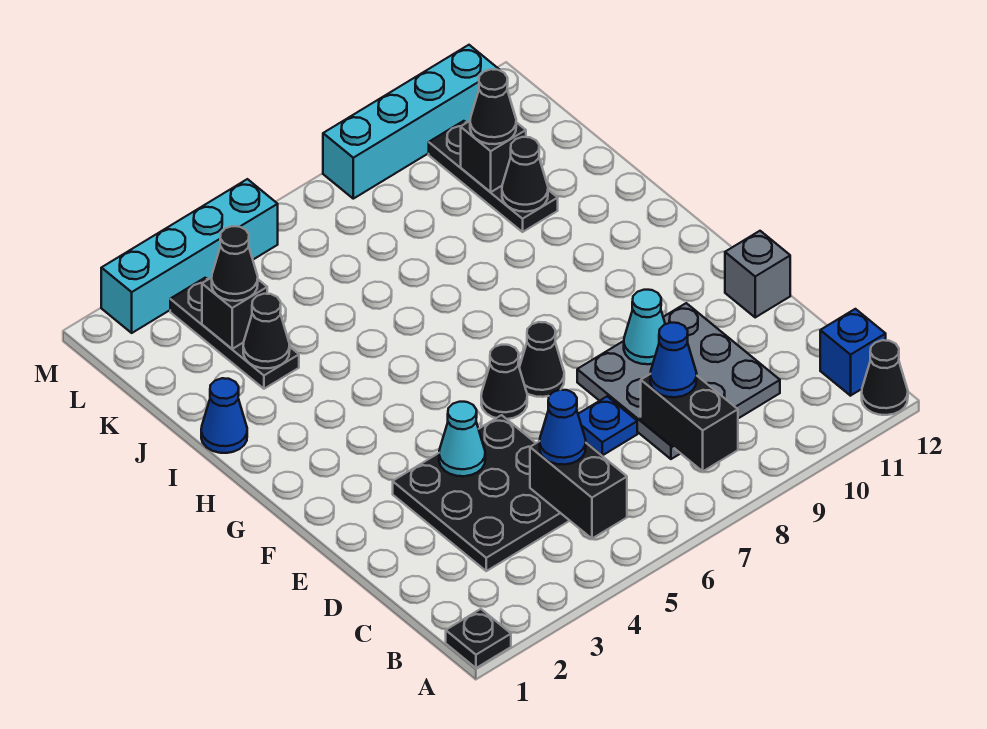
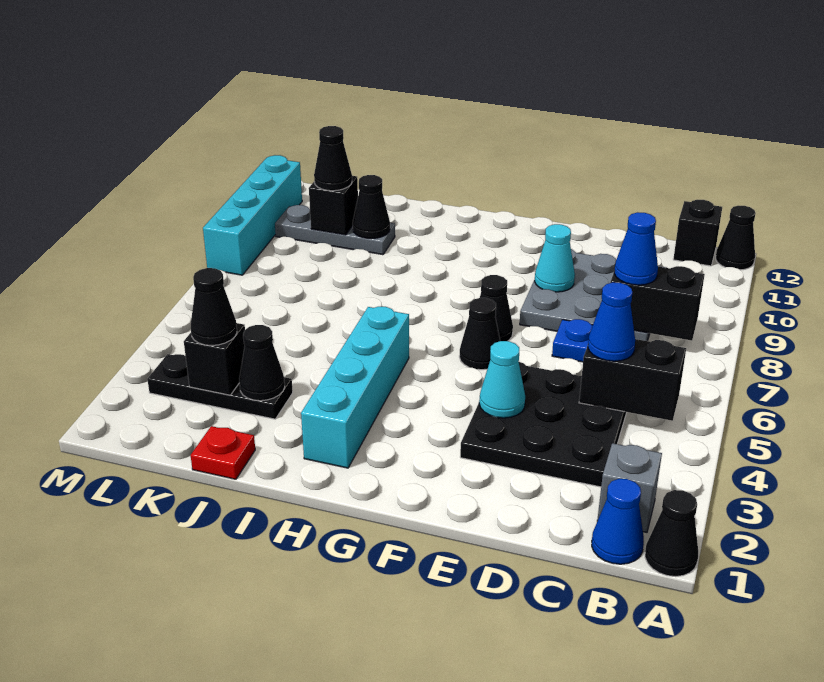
black 1x1 plate [446,609,511,668] -> black 1x1 cone [645,490,698,577]
blue 1x1 brick [820,309,886,396] -> black 1x1 brick [673,200,722,266]
grey 1x1 brick [725,231,790,317] -> grey 1x1 brick moved to [597,443,662,532]
blue 1x1 cone [201,378,247,453] -> blue 1x1 cone moved to [592,479,644,564]
none -> red 1x1 plate [191,426,255,479]
black 1x3 plate [429,121,558,232] -> grey 1x3 plate [275,205,395,255]
cyan 1x4 brick [101,179,278,333] -> cyan 1x4 brick moved to [301,307,409,468]

